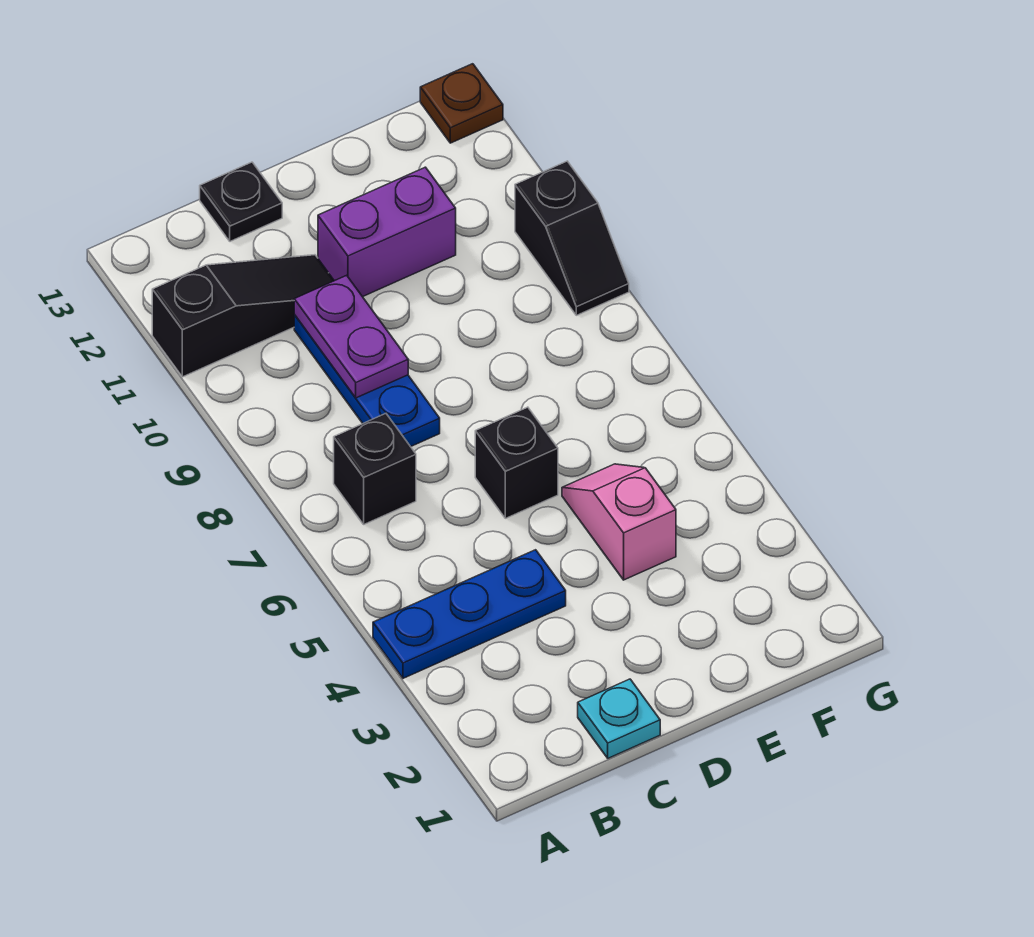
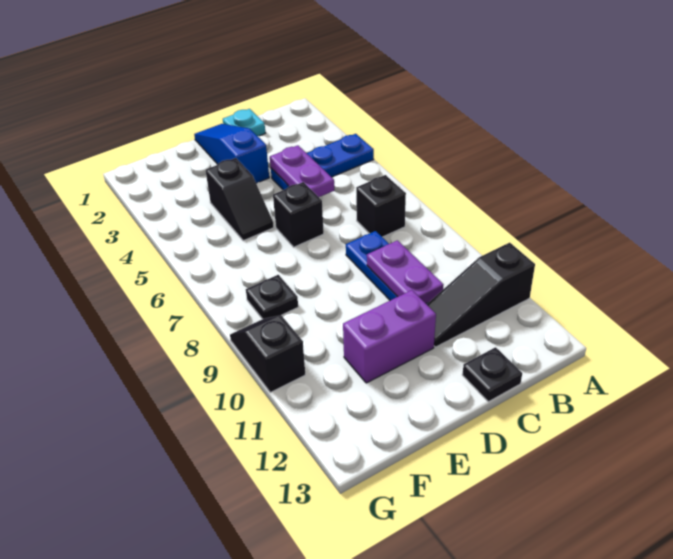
none -> purple 1x2 plate [270,145,334,197]
none -> blue 1x3 slope [194,124,269,183]
pink 1x2 slope [562,464,676,580] -> black 1x2 slope [206,158,274,241]
none -> black 1x1 plate [246,275,298,319]
brown 1x1 plate [420,64,503,143] -> none

